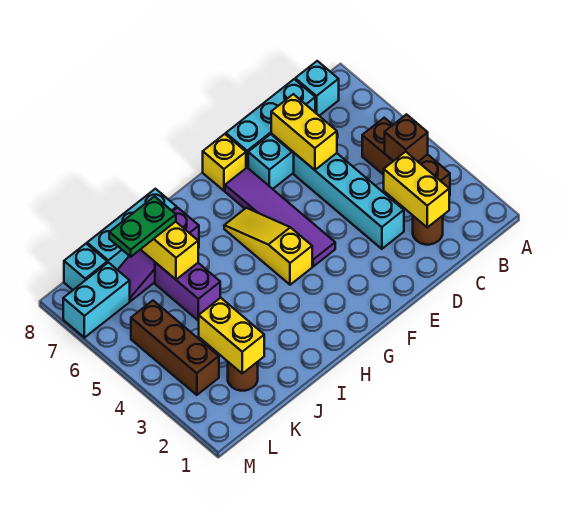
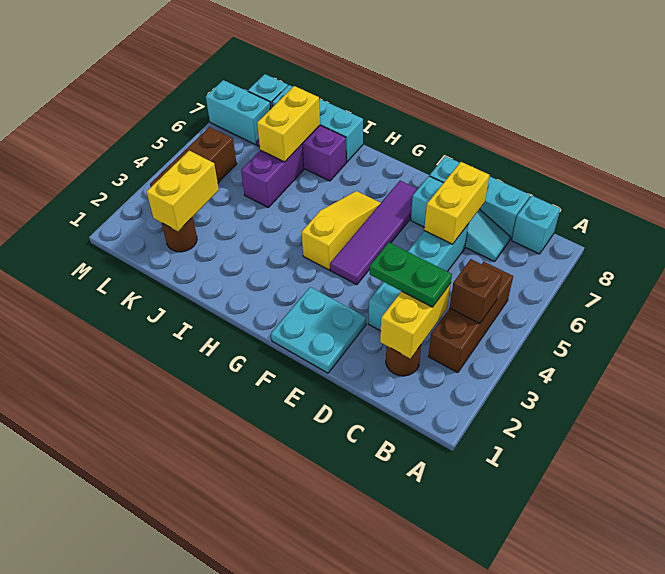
none -> cyan 2x2 plate [271,287,366,373]
yellow 1x1 brick [203,134,246,191] -> none
green 1x2 plate [109,196,176,257] -> green 1x2 plate moved to [370,243,452,307]

